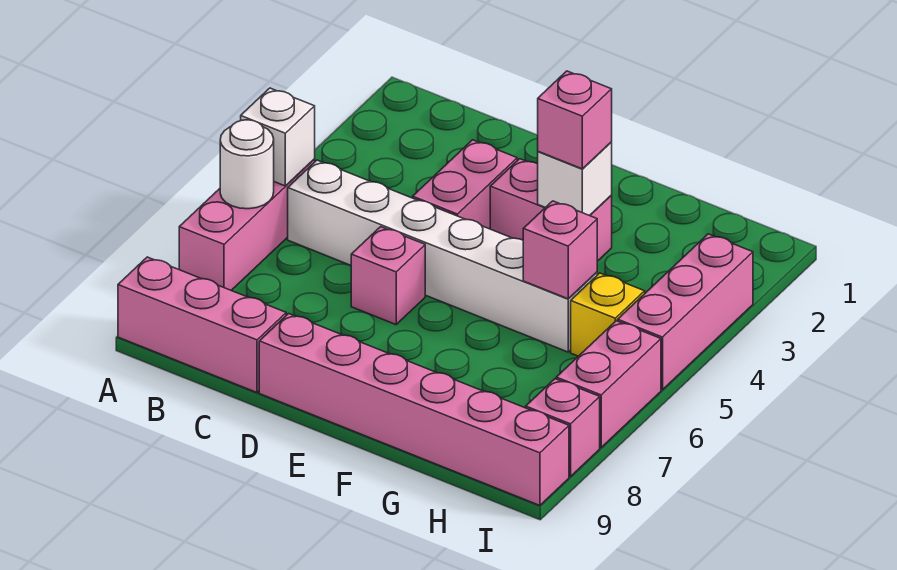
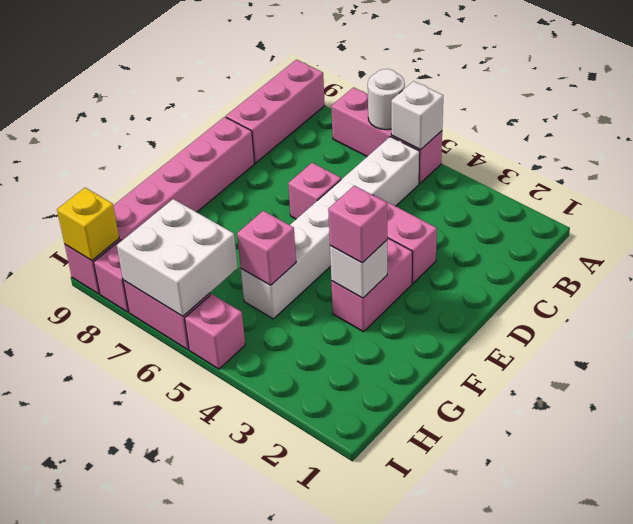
yellow 1x1 brick [571,273,645,356] -> yellow 1x1 brick moved to [57,188,119,261]
none -> white 2x2 brick [117,199,238,316]
pink 1x3 brick [618,234,753,390] -> pink 1x1 brick [185,294,245,369]

